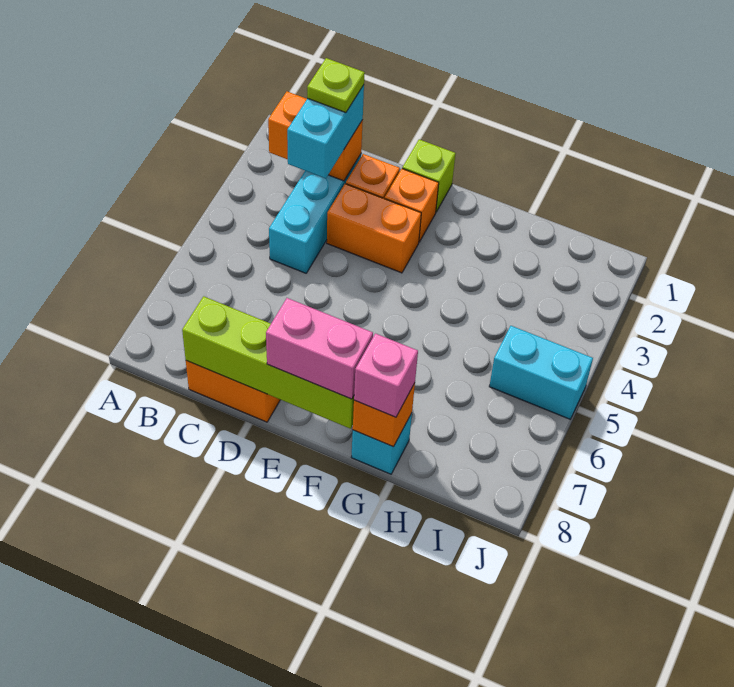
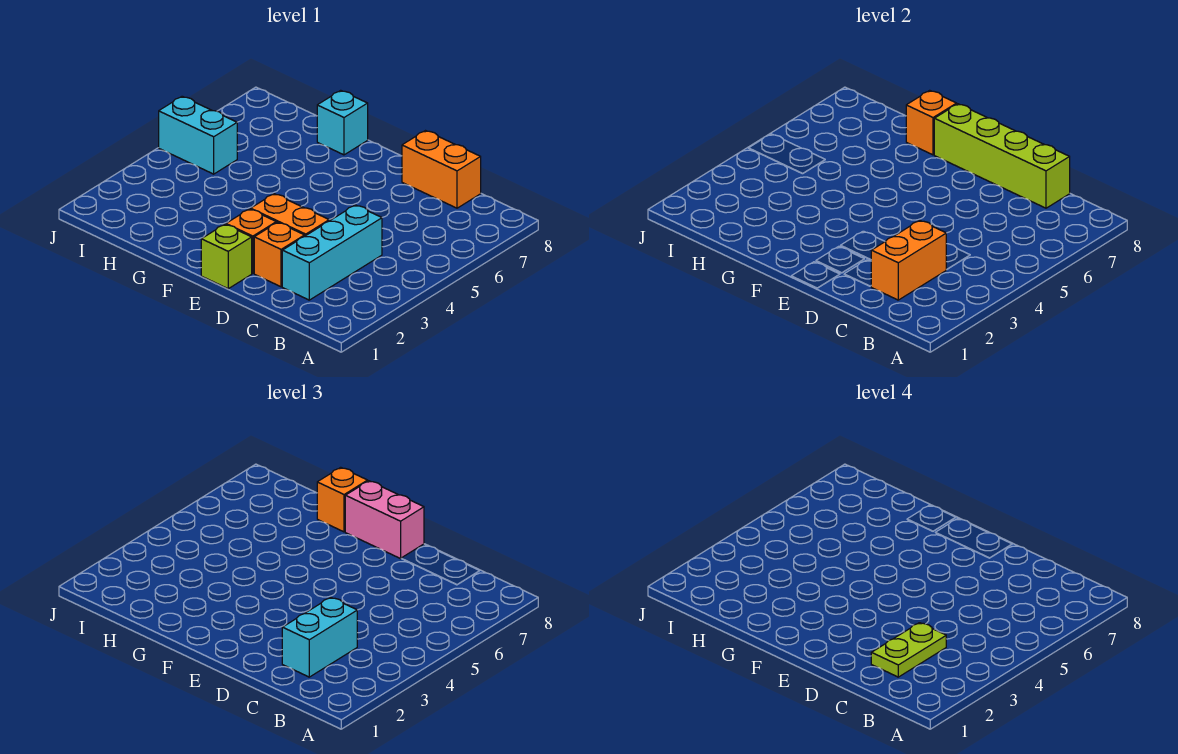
orange 1x2 brick [268,92,363,181] -> orange 1x2 brick turned to [871,220,946,300]
lime 1x1 plate [307,58,365,113] -> lime 1x2 plate [871,623,946,677]
pink 1x1 brick [354,334,418,417] -> orange 1x1 brick [317,467,368,532]

